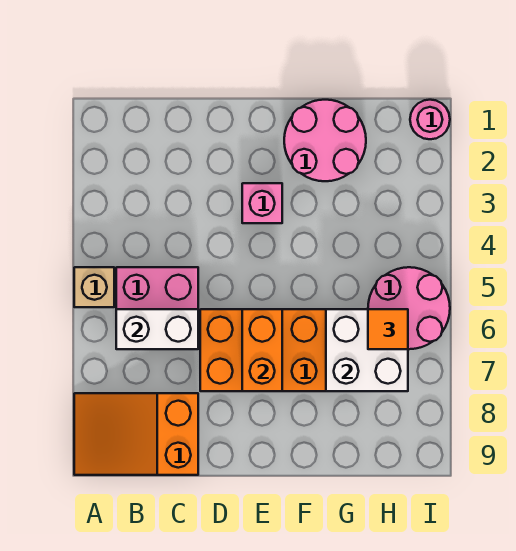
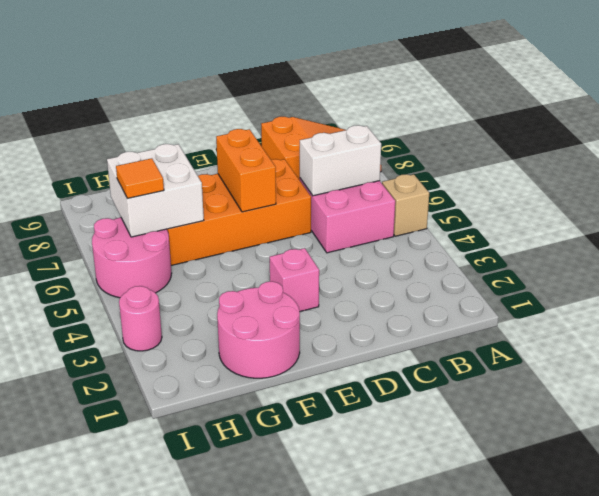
pink 1x1 round brick [410,100,450,139] -> pink 1x1 round brick moved to [119,286,162,351]

